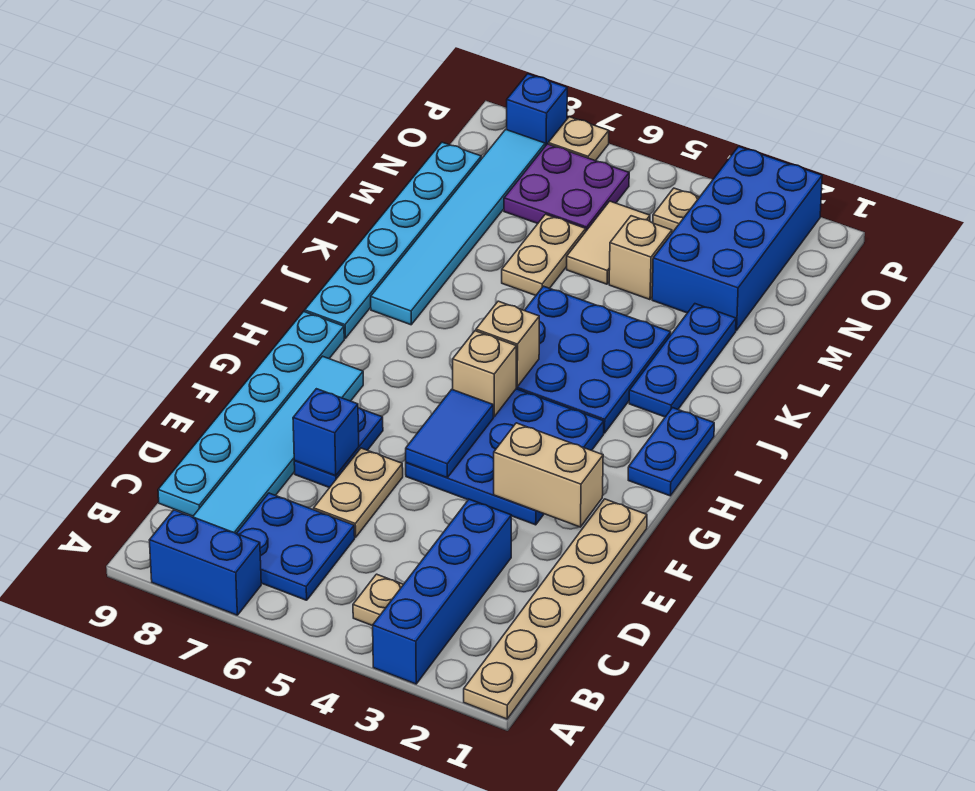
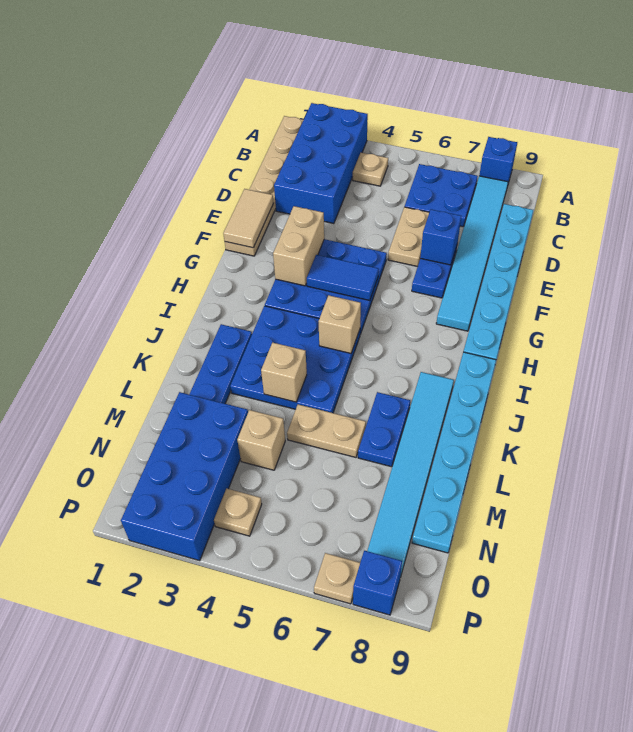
blue 1x4 brick [373,499,511,684] -> blue 2x4 brick [274,103,368,224]
blue 1x2 brick [149,510,261,615] -> blue 1x1 brick [479,137,517,187]
tan 1x2 brick [494,423,603,527] -> tan 1x2 brick turned to [273,206,324,286]
blue 1x2 tile [406,390,493,477] -> blue 1x2 tile turned to [307,255,378,300]
blue 1x2 plate [628,408,714,496] -> blue 1x2 plate moved to [358,392,410,467]
tan 1x1 brick [453,331,516,417] -> tan 1x1 brick moved to [261,343,307,402]
tan 1x2 plate [502,214,586,296] -> tan 1x2 plate turned to [287,404,366,457]
tan 1x2 tile [567,201,650,284] -> tan 1x2 tile moved to [223,189,273,248]
purple 2x2 plate [504,144,629,231] -> none

